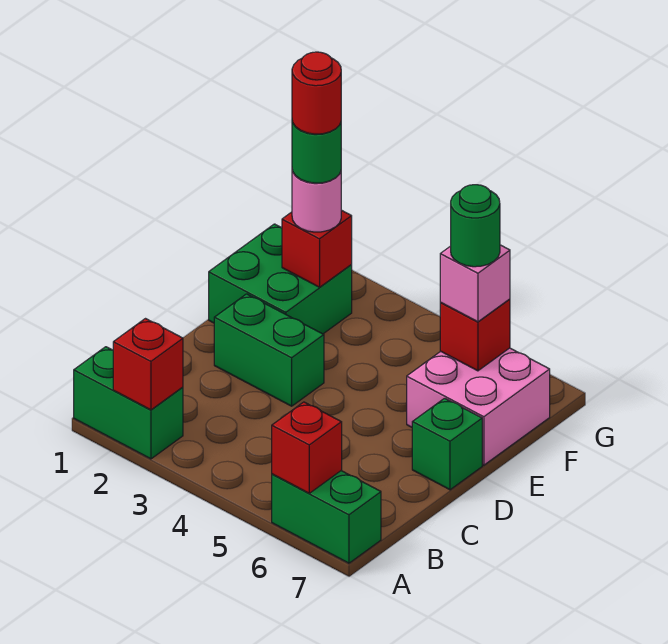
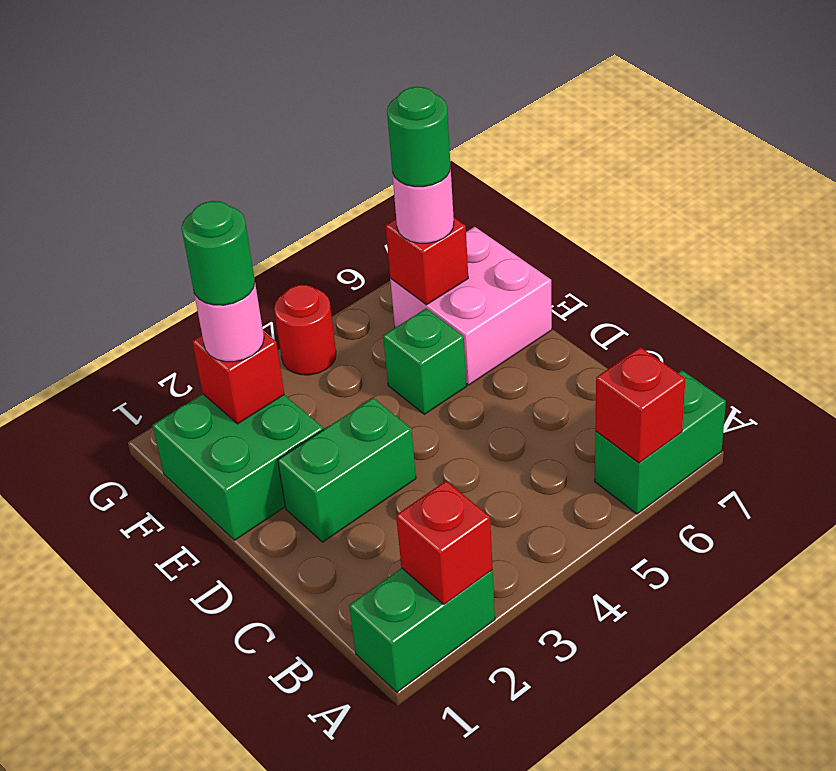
green 1x1 brick [412,398,482,490] -> green 1x1 brick moved to [383,308,467,414]
red 1x1 round brick [292,52,341,134] -> red 1x1 round brick moved to [274,285,336,375]
pink 1x1 brick [440,245,510,322] -> pink 1x1 round brick [392,167,454,243]

